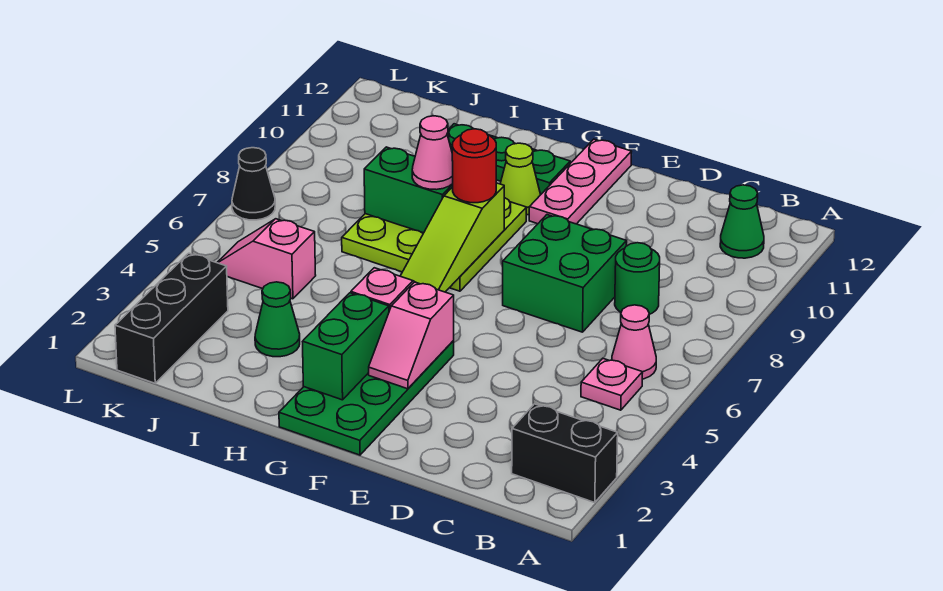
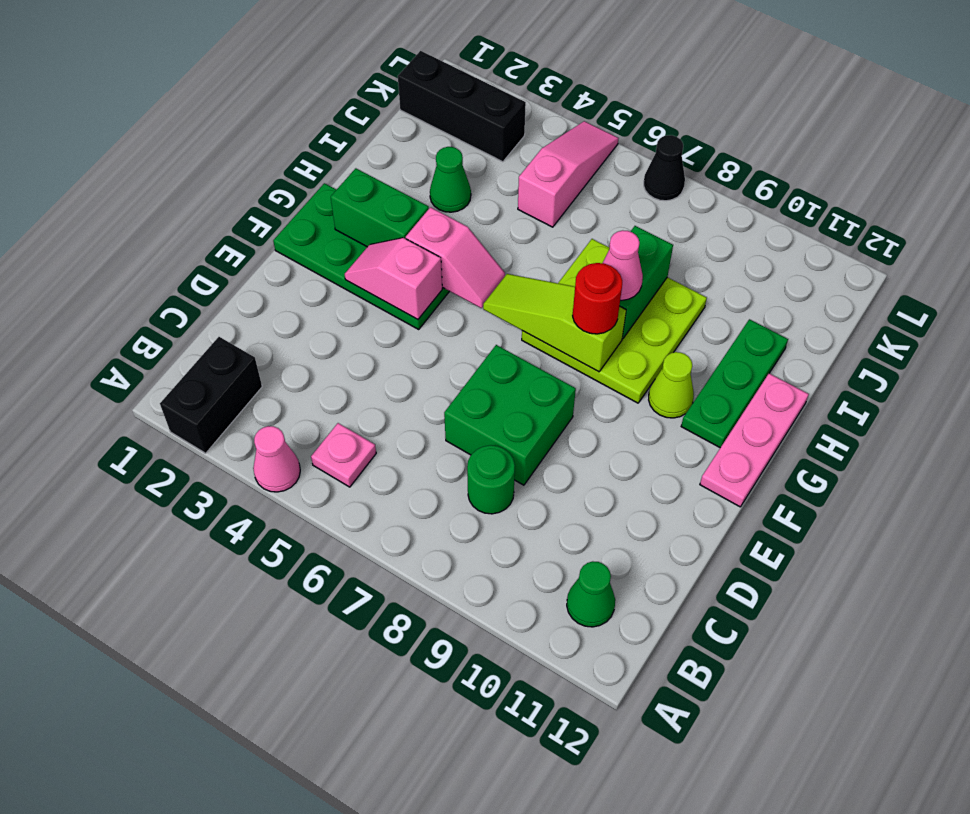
pink 1x1 cone [612,305,656,379] -> pink 1x1 cone moved to [253,426,300,492]
pink 1x3 plate [529,139,632,224] -> pink 1x3 plate turned to [700,373,809,507]
pink 1x2 slope [217,219,316,299] -> pink 1x3 slope [518,121,619,227]

